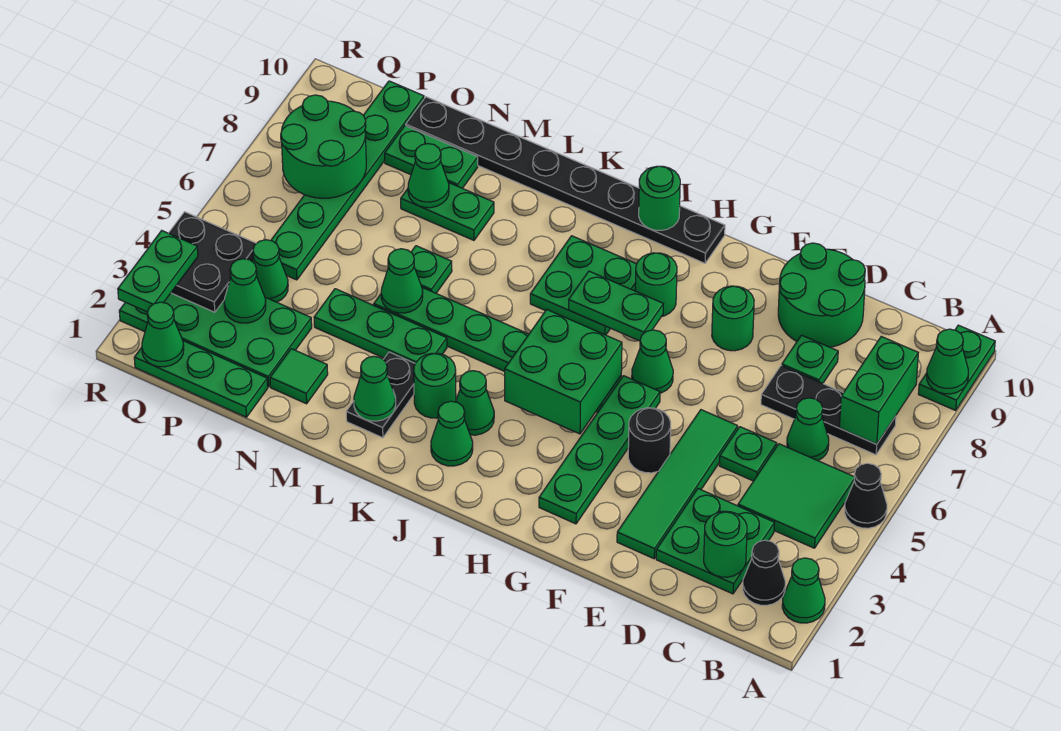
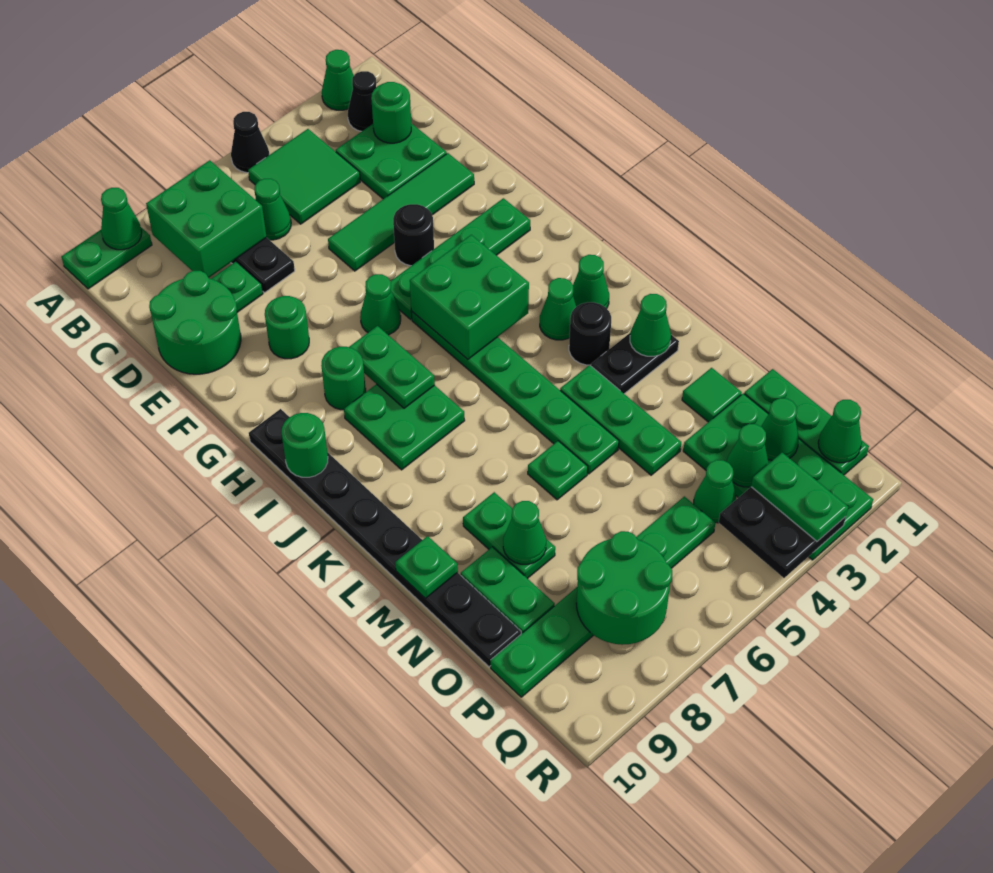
green 1x2 brick [839,337,918,444] -> green 2x2 brick [146,160,266,278]
green 1x1 plate [719,427,777,481] -> green 1x1 plate moved to [395,536,458,598]
green 1x1 round brick [414,353,456,418] -> black 1x1 round brick [569,302,611,365]
green 1x1 cone [381,249,423,313] -> green 1x1 cone moved to [761,398,799,460]
green 1x2 plate [118,231,198,312] -> green 1x2 plate turned to [751,453,848,541]

